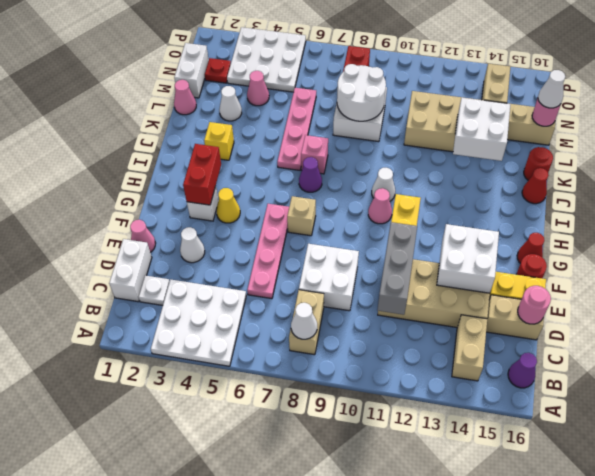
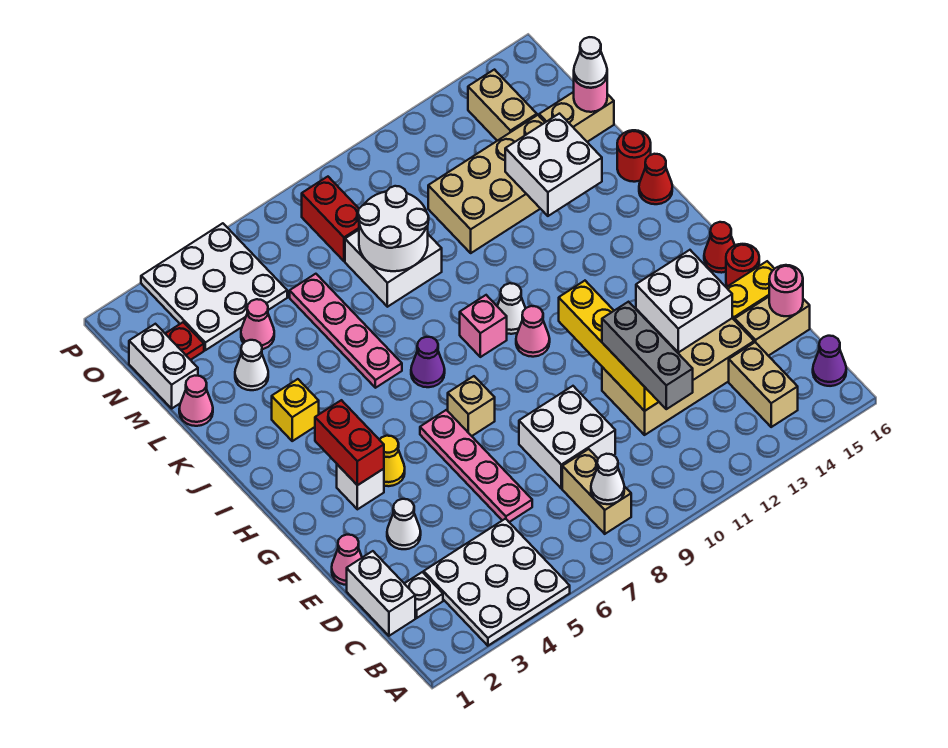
pink 1x1 brick [301,135,328,174] -> pink 1x1 brick moved to [460,295,507,357]

